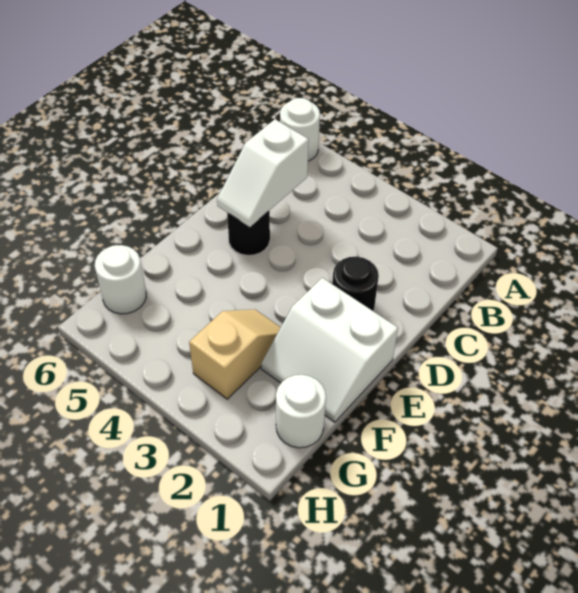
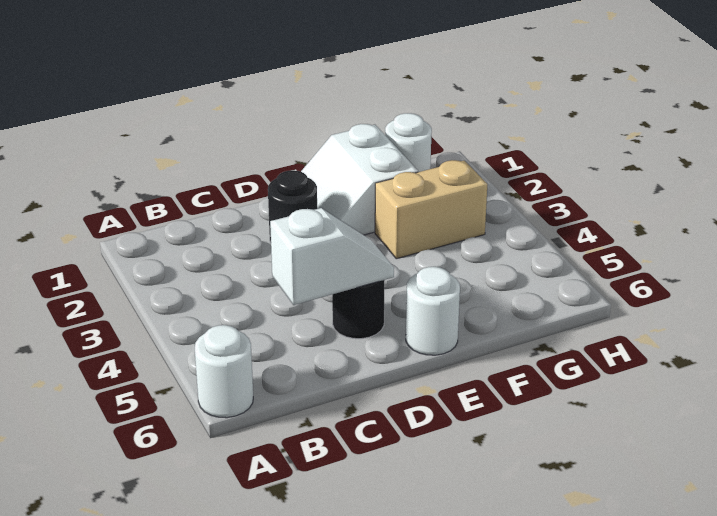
white 2x2 slope [261,278,398,422] -> white 2x2 slope turned to [301,124,418,235]
tan 1x2 slope [189,309,281,399] -> tan 1x2 brick [375,160,488,259]
white 1x1 round brick [95,245,146,314] -> white 1x1 round brick moved to [406,267,460,355]

